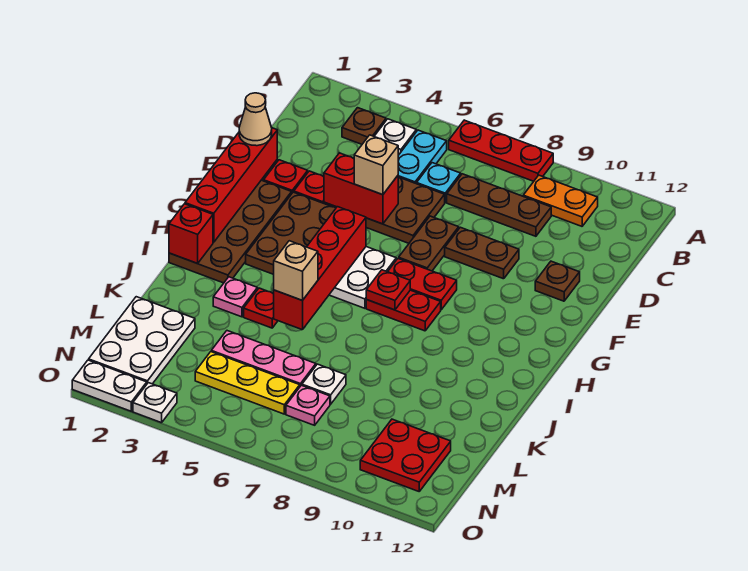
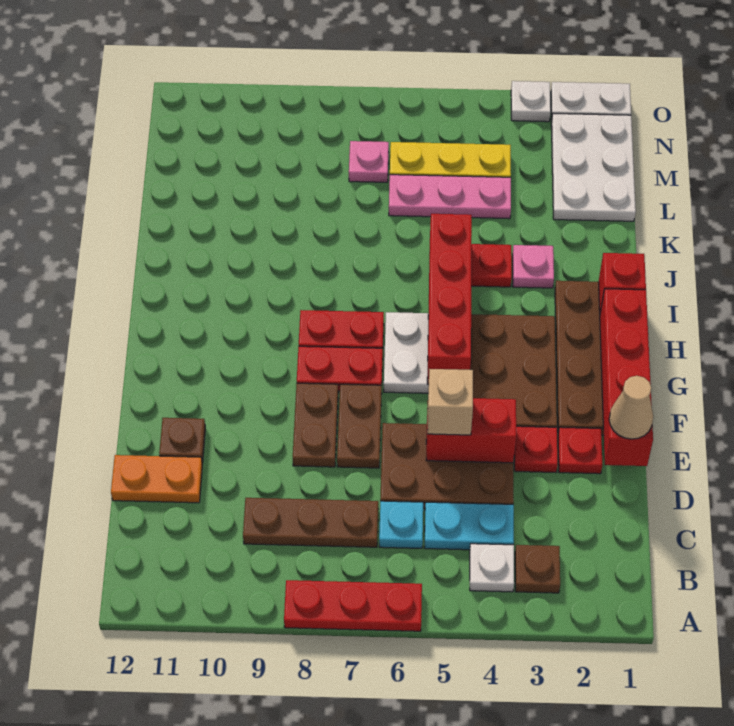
cyan 1x2 plate [398,130,447,184] -> cyan 1x2 plate turned to [424,502,514,550]
orange 1x2 plate [523,175,598,226] -> orange 1x2 plate moved to [111,455,202,503]
brown 1x2 plate [445,227,519,279] -> brown 1x2 plate turned to [293,383,338,467]
red 1x1 plate [366,270,410,310] -> none
tan 1x1 brick [274,241,318,301] -> none
white 1x1 plate [302,364,346,404] -> none
red 2x2 plate [360,419,451,491] -> none

